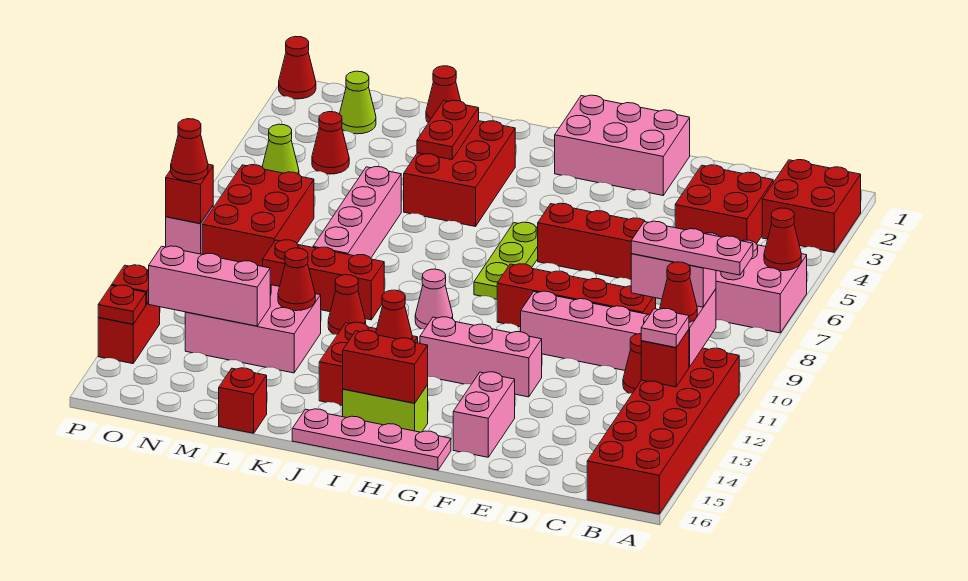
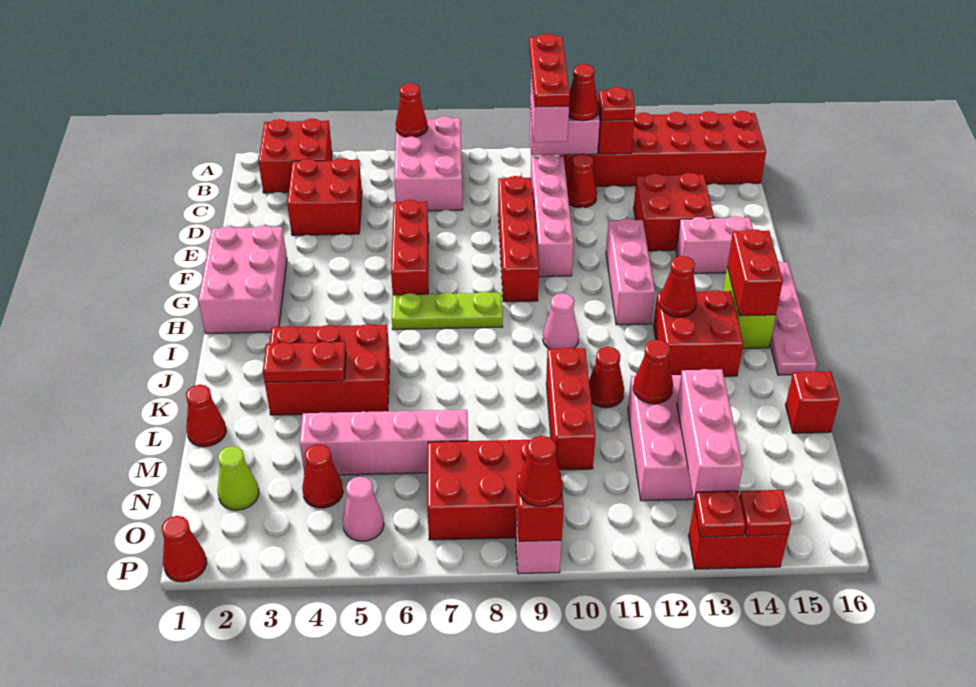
pink 1x3 plate [631,221,753,275] -> red 1x3 plate [529,33,570,107]
pink 1x1 plate [641,308,689,347] -> red 1x1 plate [598,87,635,120]
none -> red 2x2 brick [634,173,714,251]
pink 1x4 brick [313,167,401,258] -> pink 1x4 brick moved to [300,410,468,475]
lime 1x1 cone [262,124,299,174] -> pink 1x1 cone [343,477,384,541]

